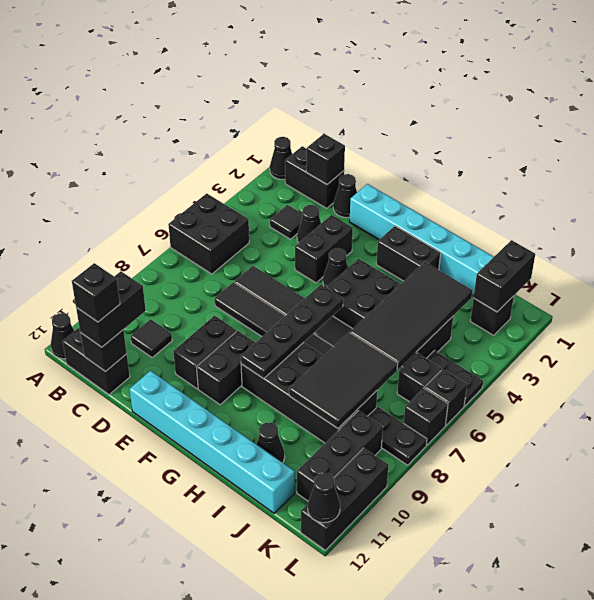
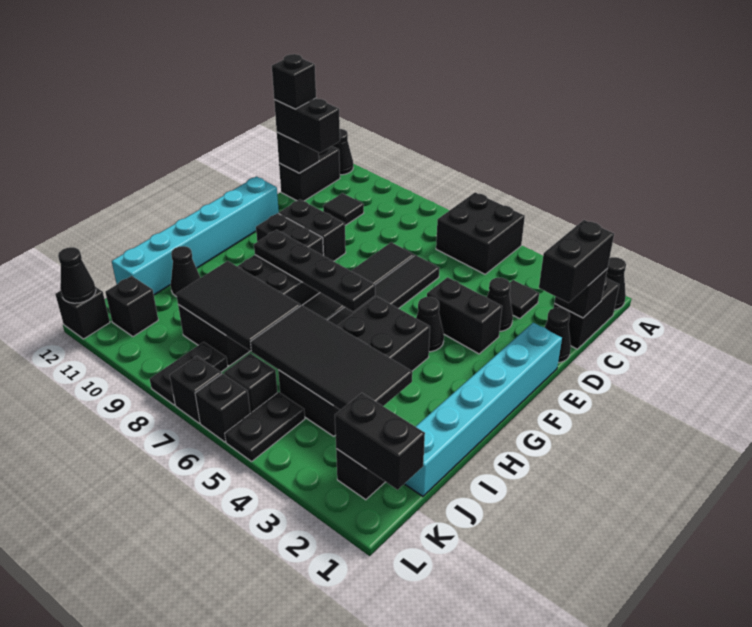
black 1x2 brick [376,226,441,281] -> black 1x2 brick moved to [539,220,614,303]
black 1x3 brick [297,411,383,501] -> black 1x1 brick [105,276,158,337]
black 1x3 brick [301,448,389,550] -> black 1x1 brick [55,287,110,339]

